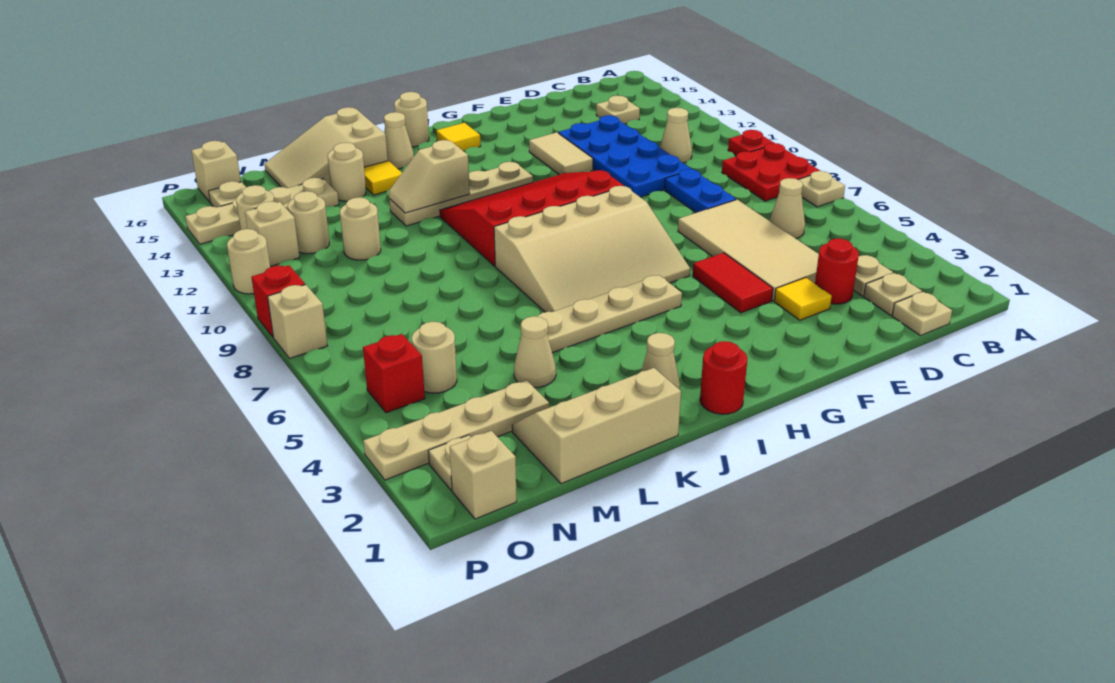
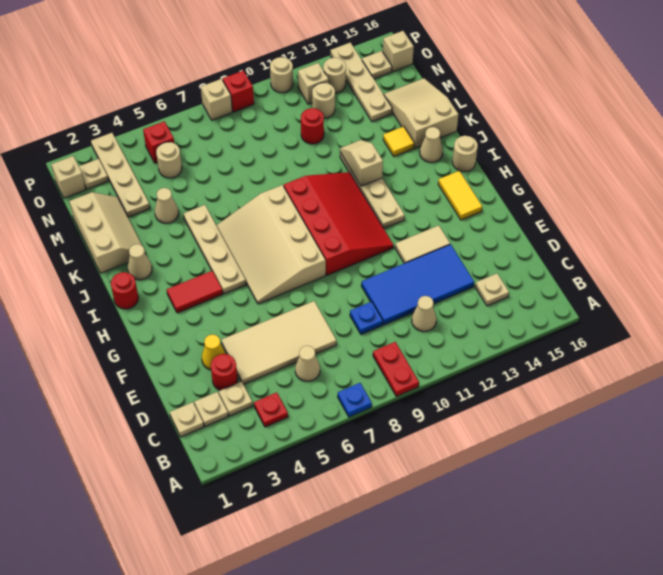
tan 1x1 plate [798,171,845,207] -> blue 1x1 plate [338,383,372,417]
red 2x2 plate [722,143,820,201] -> red 1x2 plate [373,342,419,396]
red 1x1 plate [728,130,774,156] -> red 1x1 plate moved to [254,392,288,427]
blue 1x2 plate [665,169,736,213] -> blue 1x1 plate [350,302,383,334]
blue 2x4 plate [558,115,691,197] -> blue 2x4 tile [361,244,474,325]
yellow 1x1 tile [774,278,832,320] -> yellow 1x1 cone [202,335,226,370]
red 1x2 tile [693,253,773,313] -> red 1x2 tile moved to [167,271,223,313]
yellow 1x1 tile [436,123,481,151] -> yellow 1x2 tile [438,171,482,220]
tan 1x1 round brick [328,143,366,201] -> none
tan 1x1 round brick [340,197,381,260] -> red 1x1 round brick [301,108,324,144]

